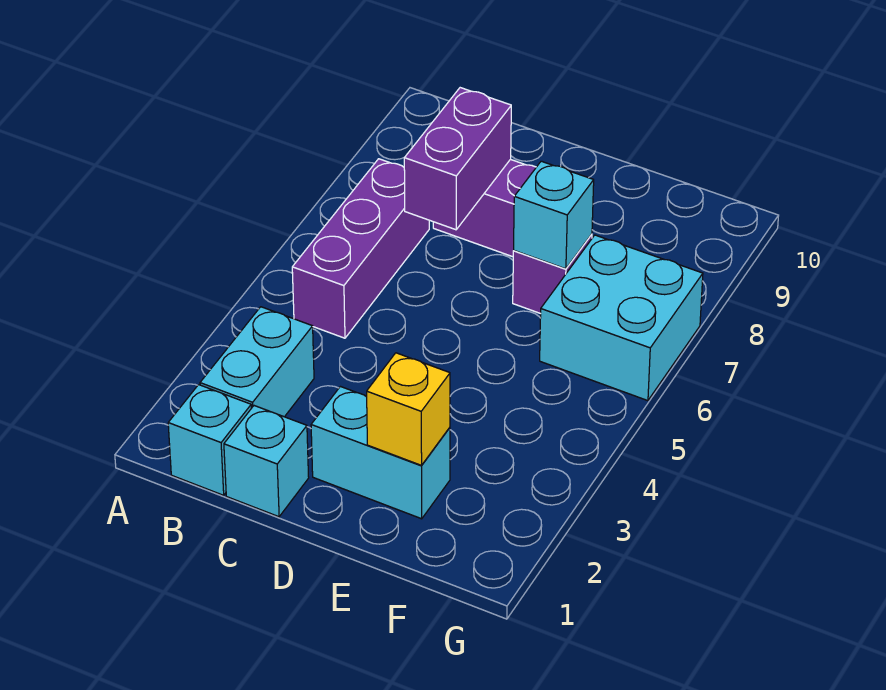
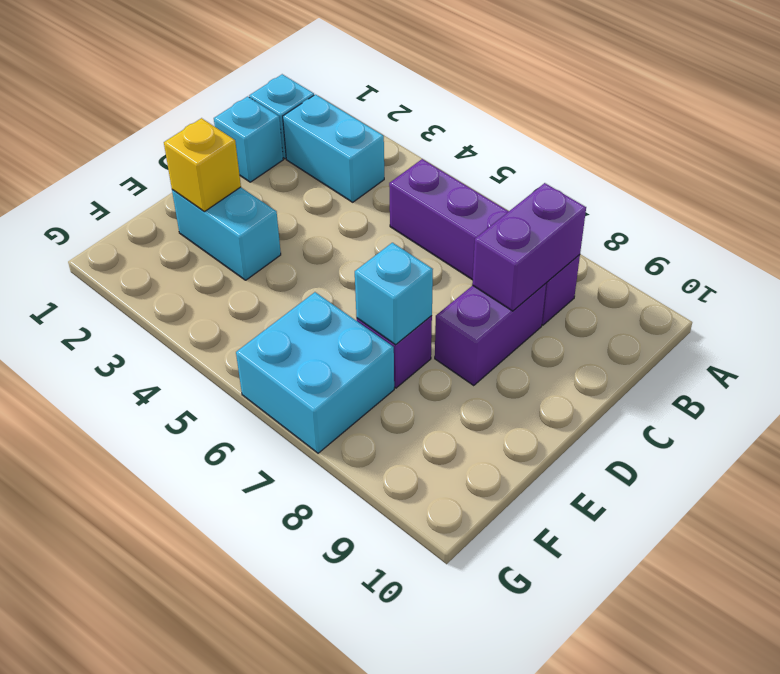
purple 1x3 brick [292,159,429,338] -> purple 1x4 brick [389,159,580,325]
purple 1x2 brick [404,88,511,230] -> purple 1x2 brick turned to [472,183,586,311]
cyan 1x2 brick [311,387,450,519] -> cyan 1x2 brick turned to [172,187,281,280]

